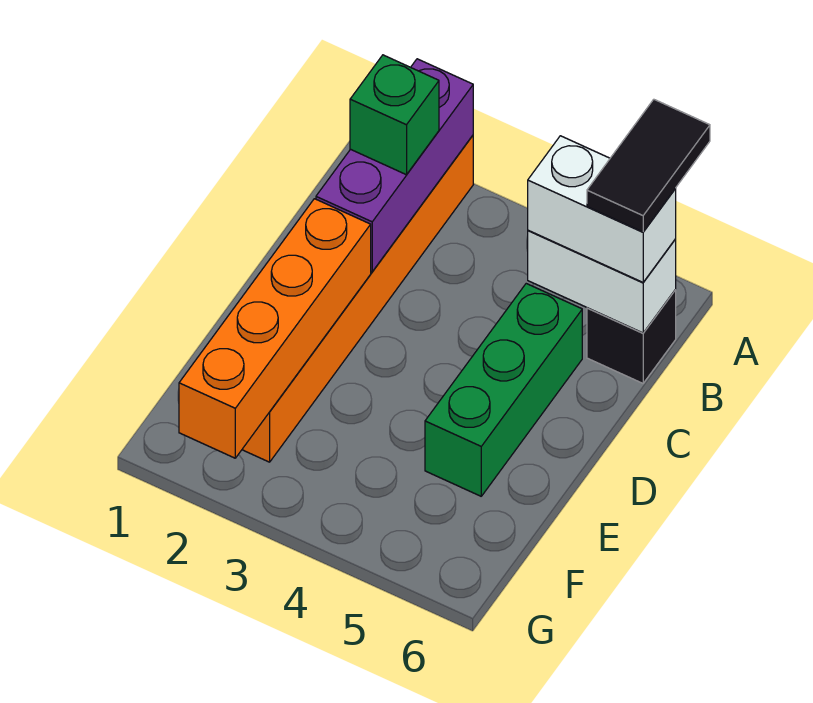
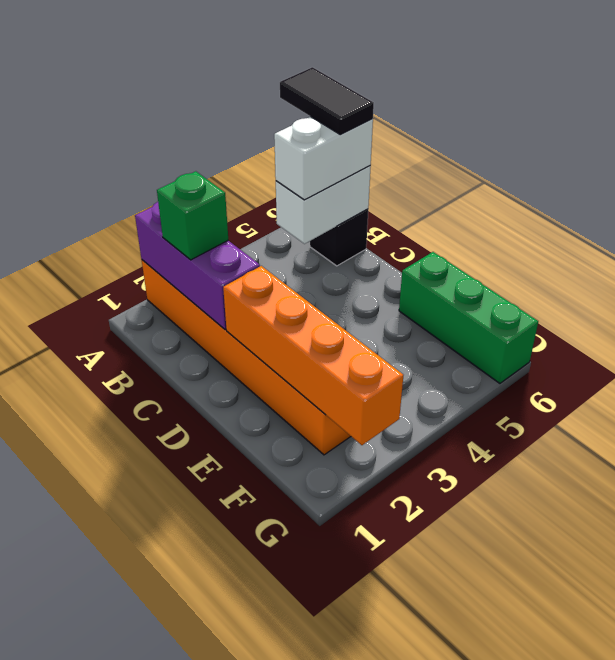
green 1x3 brick [425,284,582,496] -> green 1x3 brick moved to [399,252,538,383]

